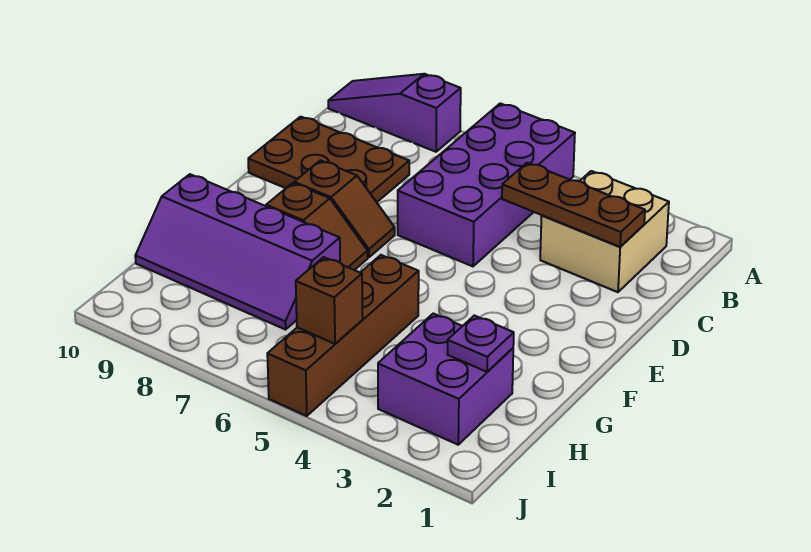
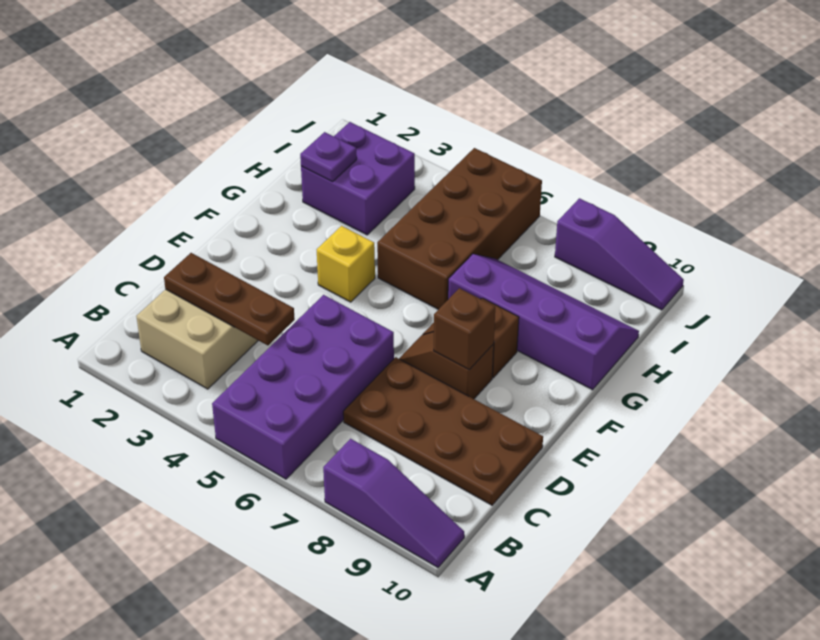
brown 2x3 plate [248,117,409,202] -> brown 2x4 plate [343,357,543,505]
none -> yellow 1x1 brick [317,226,375,302]
brown 1x4 brick [267,255,419,416] -> brown 2x4 brick [377,148,542,309]
brown 1x1 brick [296,257,363,344] -> brown 1x1 brick moved to [434,288,495,370]
none -> purple 1x3 slope [555,198,684,310]

